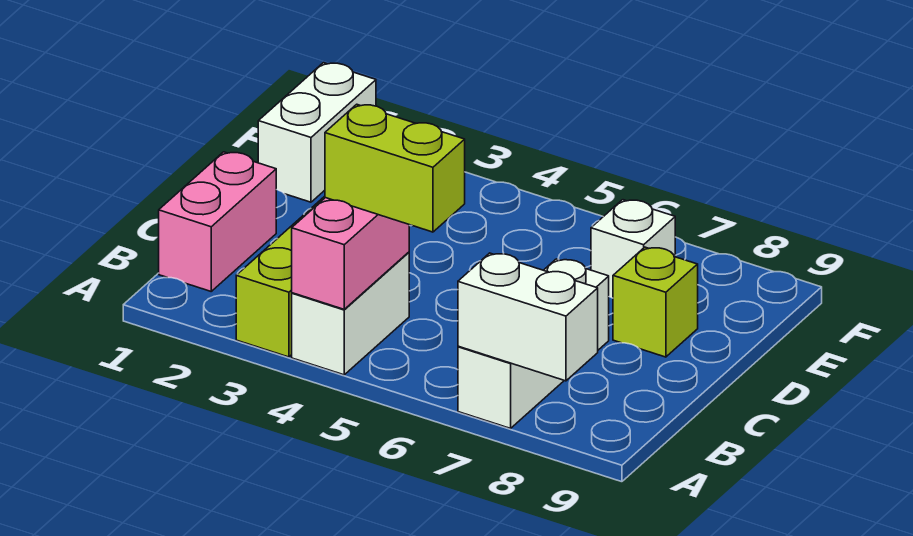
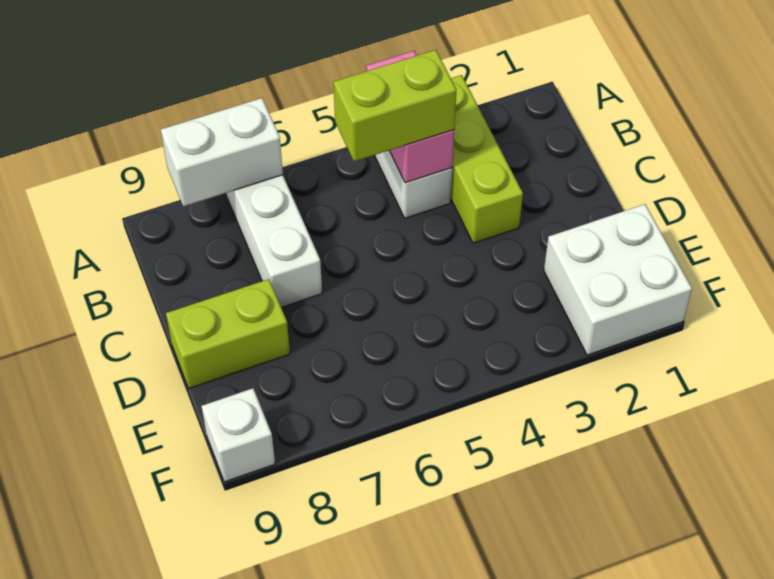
pink 1x2 brick [159,152,276,291] -> none
lime 1x1 brick [613,247,698,357] -> lime 1x2 brick [166,279,290,388]
white 1x2 brick [258,63,376,202] -> white 2x2 brick [544,204,692,355]
white 1x1 brick [591,200,675,298] -> white 1x1 brick moved to [202,388,275,482]

